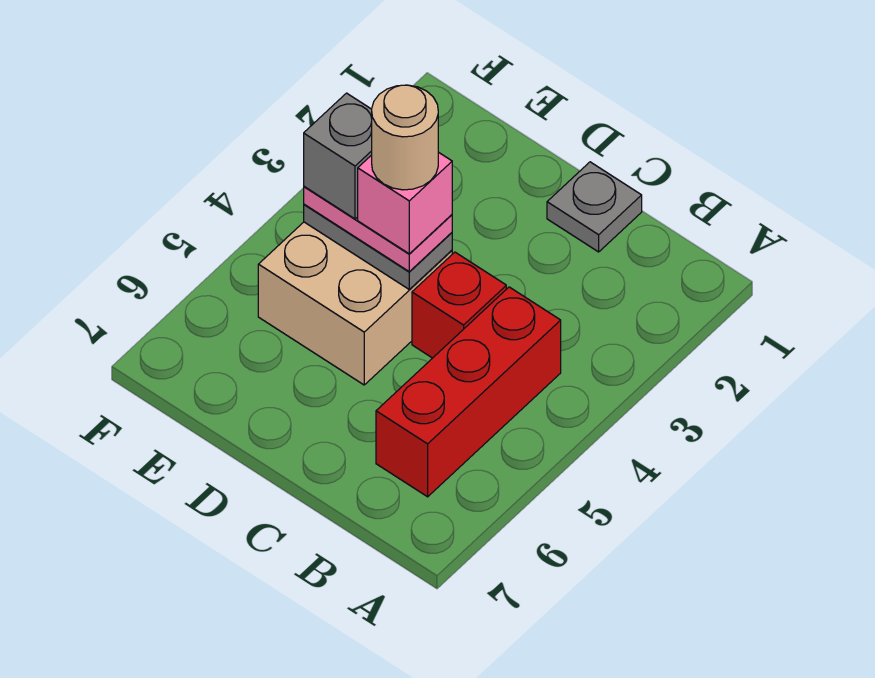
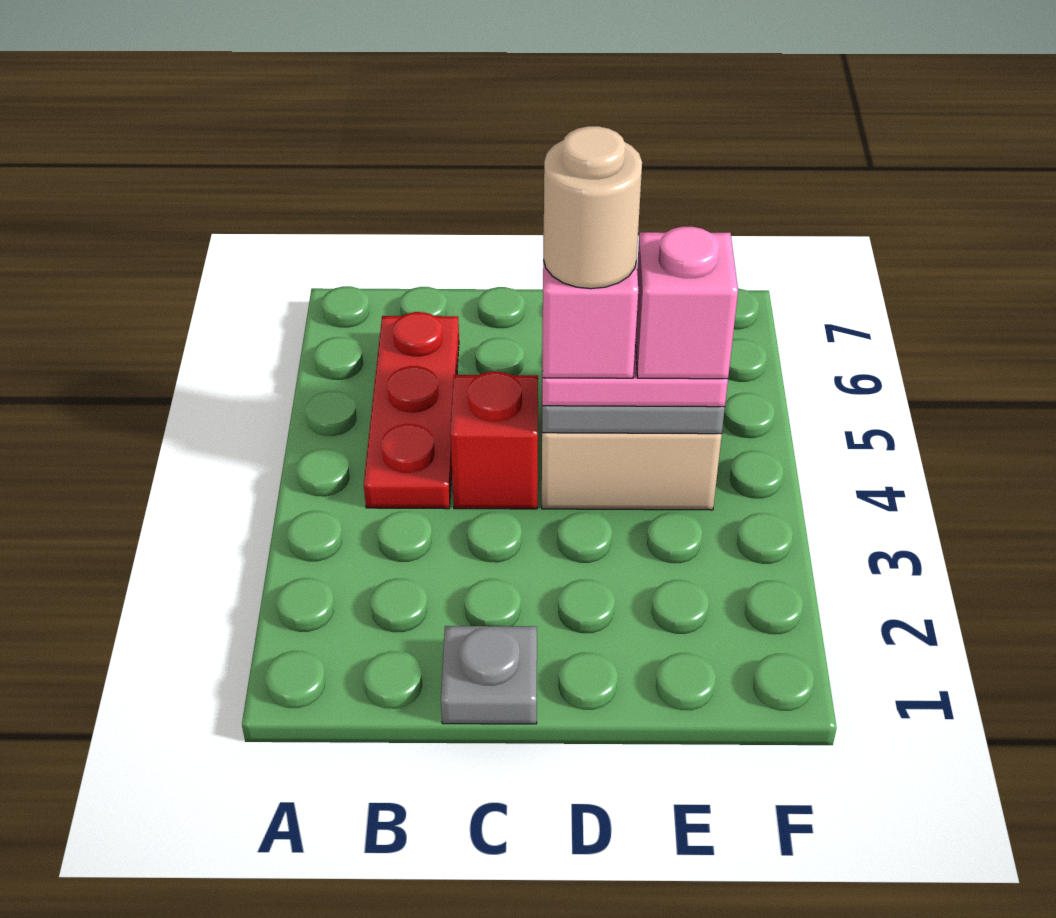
red 1x3 brick [376,287,561,497] -> red 1x3 plate [364,312,459,509]
grey 1x1 brick [304,93,372,219] -> pink 1x1 brick [635,227,738,379]

